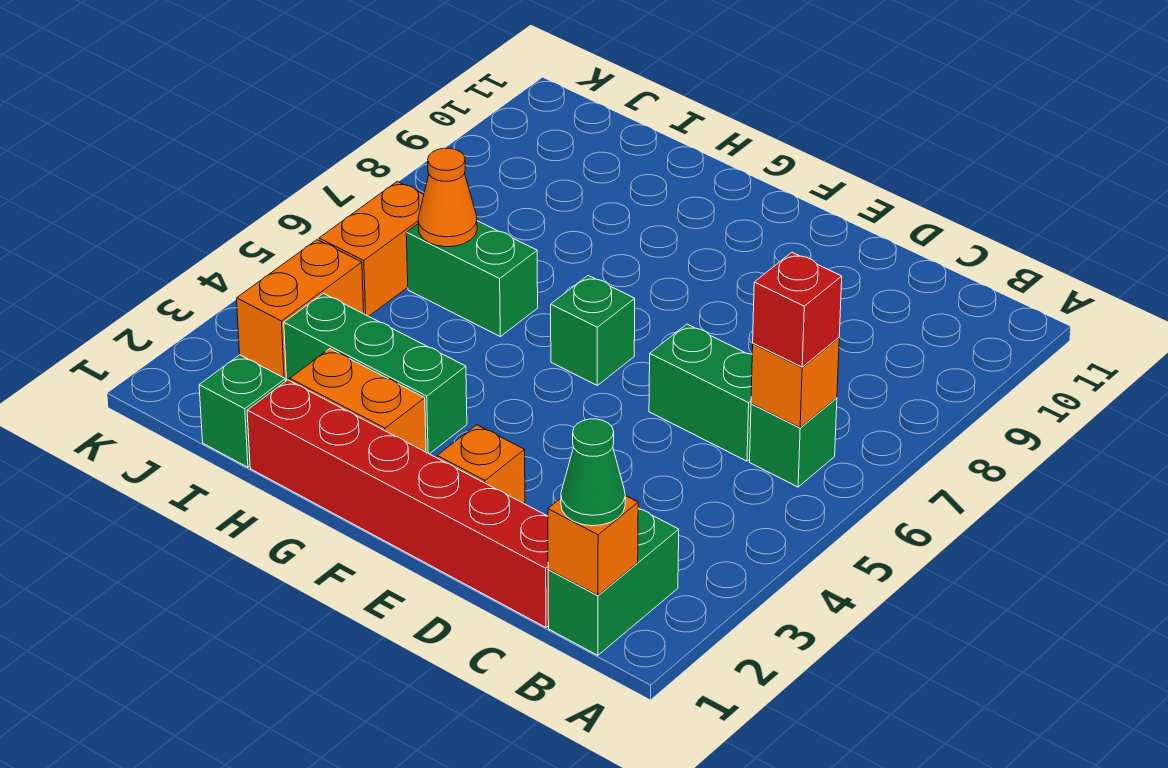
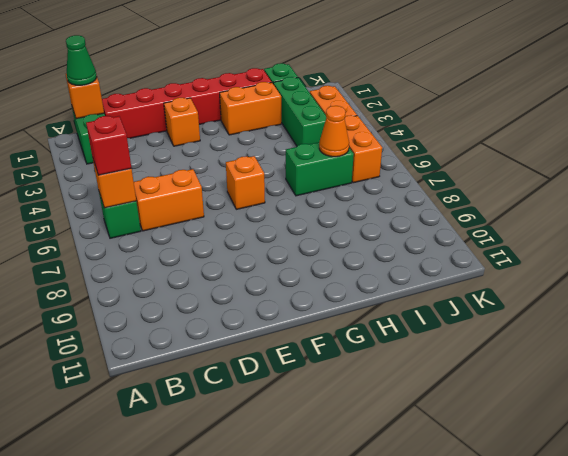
green 1x2 brick [649,324,752,461] -> orange 1x2 brick [134,169,204,231]
green 1x1 brick [551,276,635,385] -> orange 1x1 brick [226,156,265,209]
green 1x3 brick [284,293,467,454] -> green 1x3 brick turned to [273,77,326,146]

